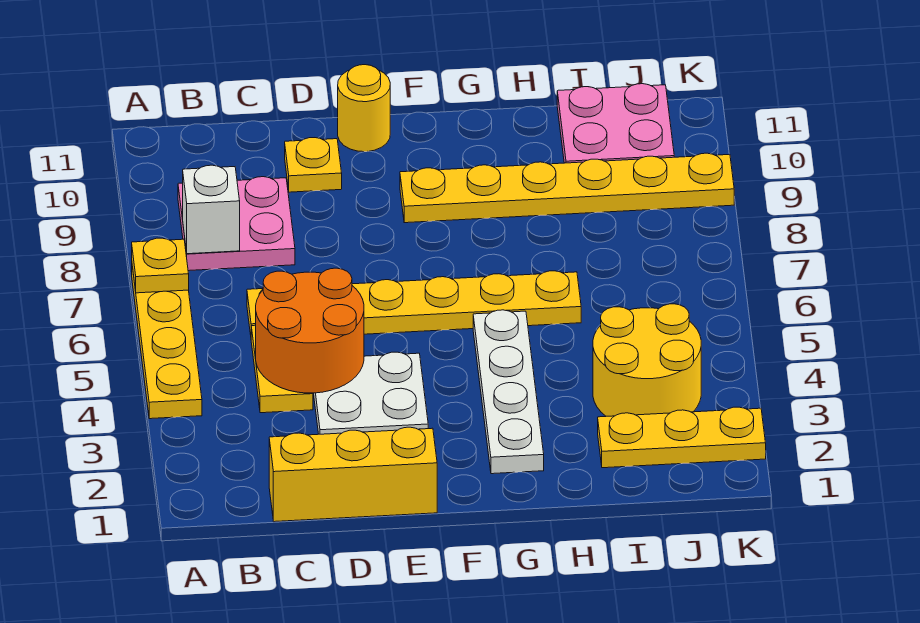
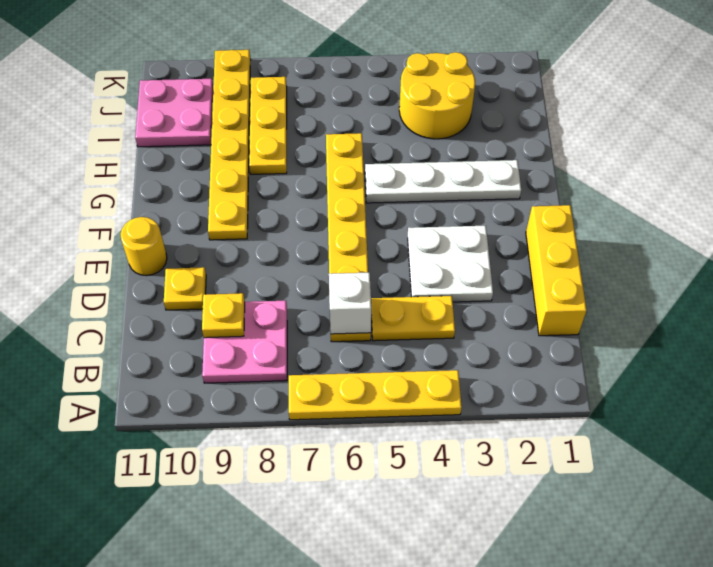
yellow 1x1 plate [132,238,189,293] -> yellow 1x1 plate moved to [202,293,245,338]
white 1x1 brick [183,165,240,254] -> white 1x1 brick moved to [329,273,371,334]
orange 2x2 round brick [256,268,364,393] -> none
yellow 1x3 plate [598,407,766,468] -> yellow 1x3 plate moved to [249,77,287,174]

